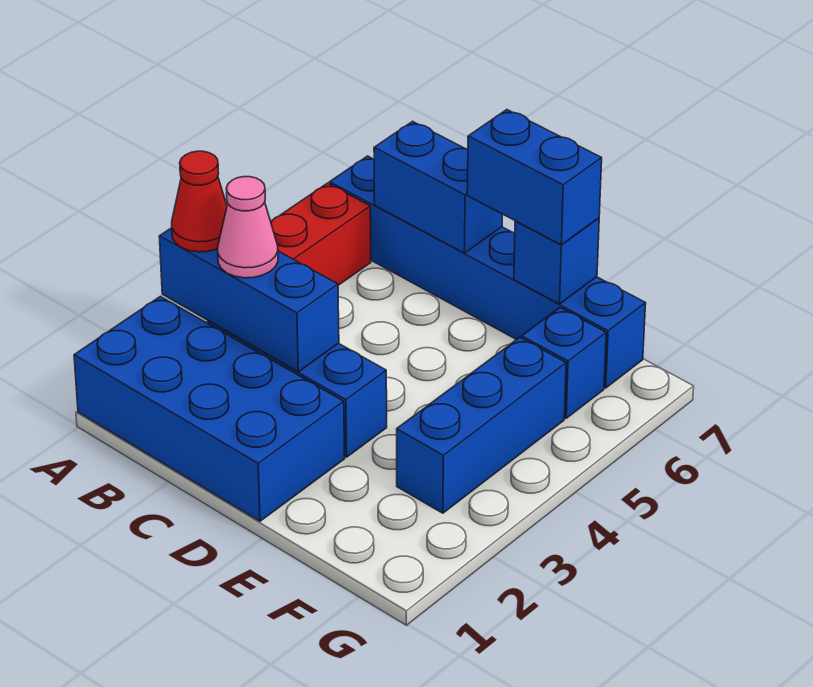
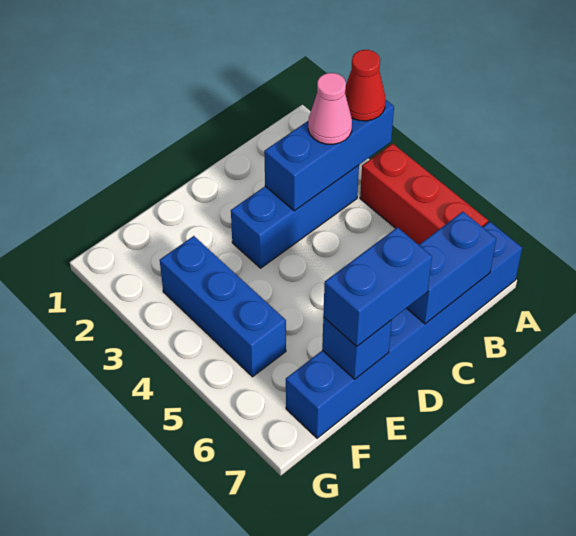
blue 2x4 brick [74,296,345,521] -> none
blue 1x1 brick [522,308,606,418] -> none

